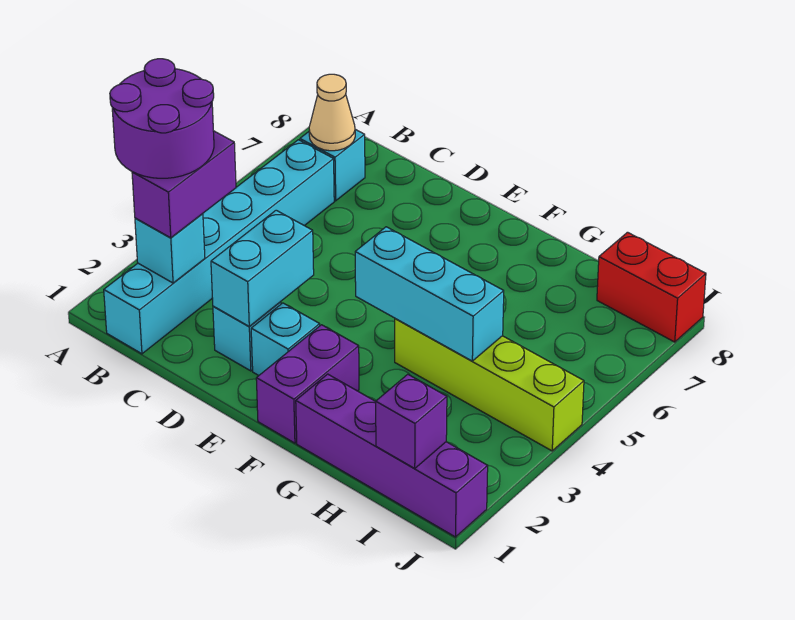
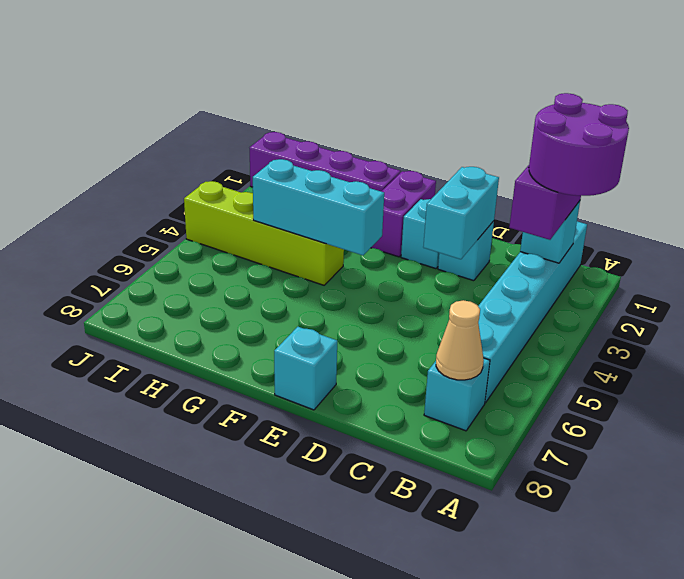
none -> cyan 1x1 brick [274,327,337,410]
purple 1x1 brick [376,374,447,469] -> none
red 1x2 brick [597,232,706,342] -> none

